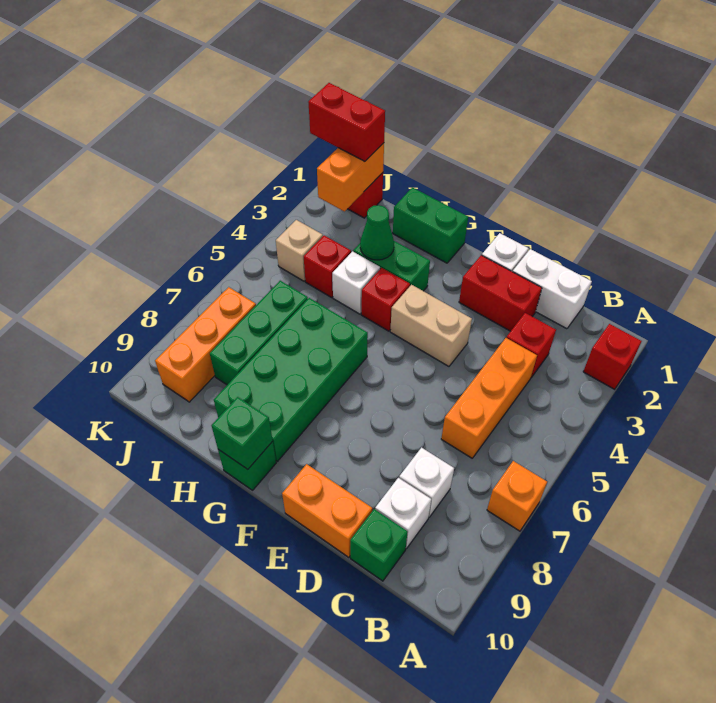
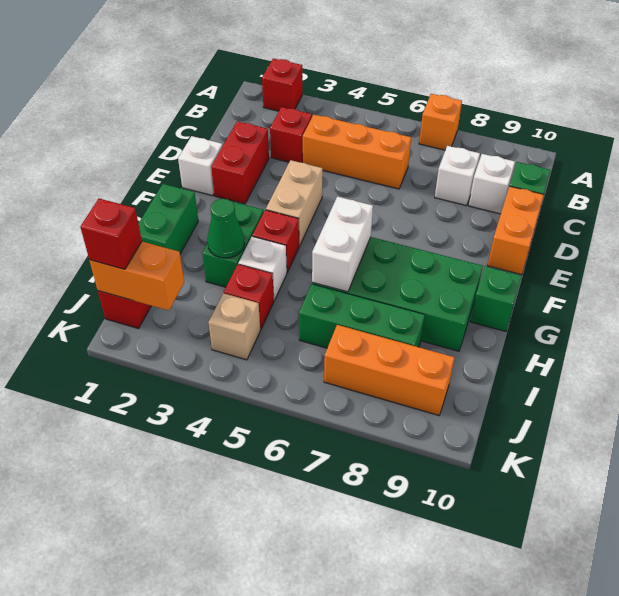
white 1x2 brick [513,249,592,329] -> white 1x2 brick moved to [312,197,373,292]
green 1x1 brick [212,397,273,469] -> none
red 1x2 brick [308,83,385,161] -> red 1x1 brick [80,199,142,269]

